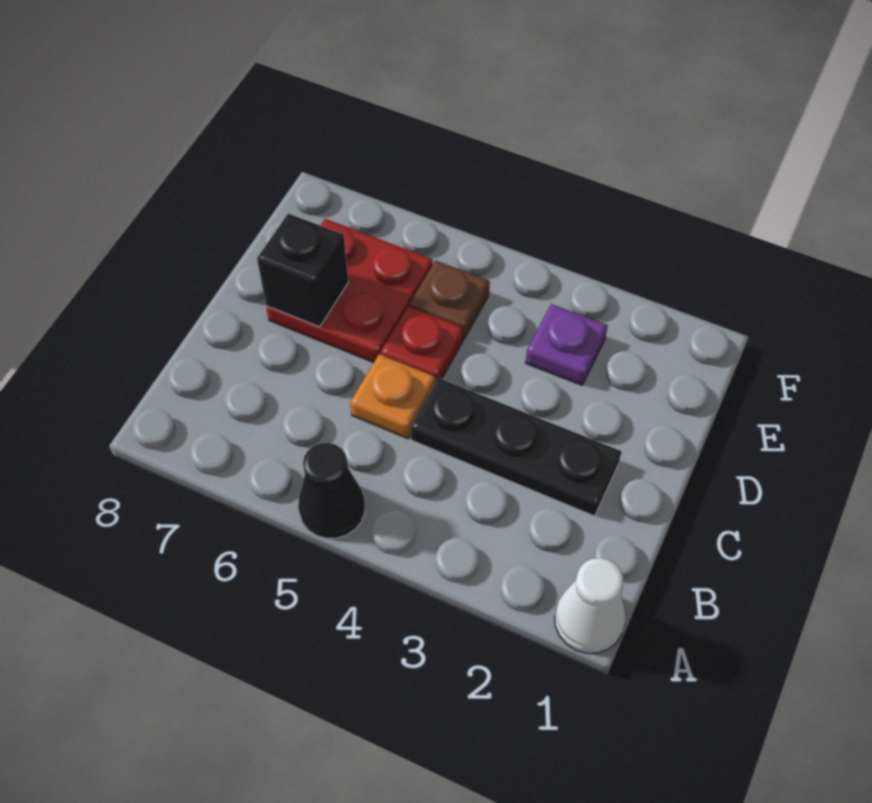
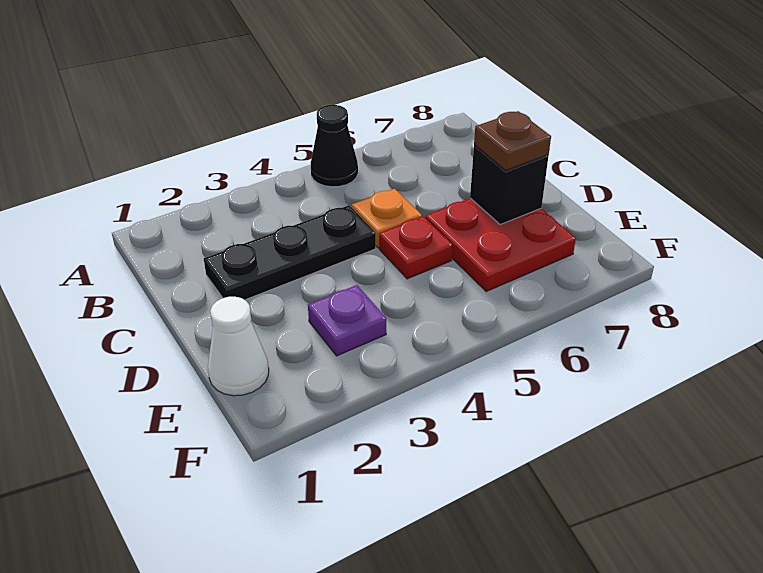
white 1x1 cone [555,558,626,653] -> white 1x1 cone moved to [208,297,269,396]
brown 1x1 plate [409,261,490,339] -> brown 1x1 plate moved to [474,111,551,170]

